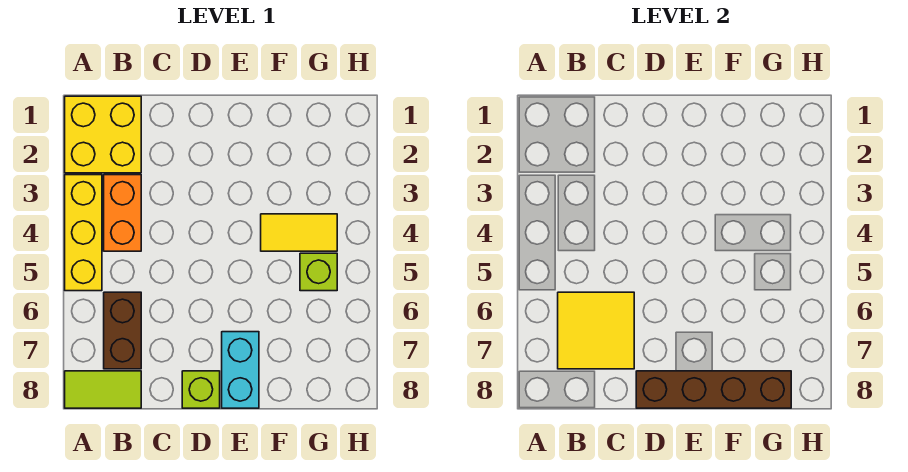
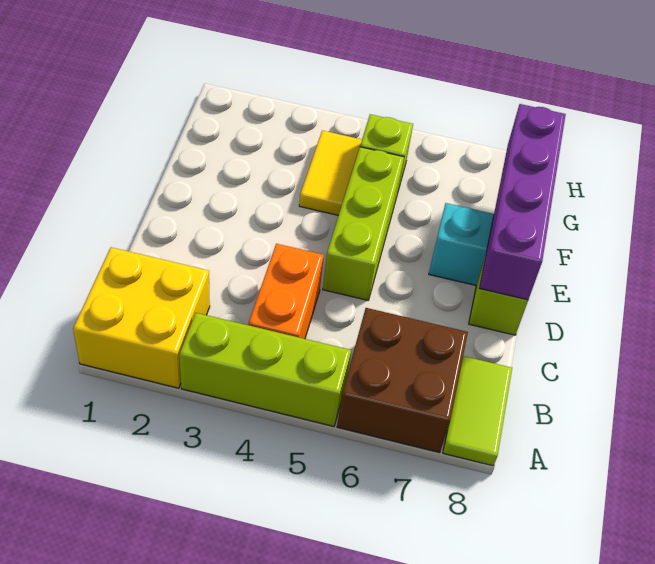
yellow 1x3 brick [65,175,102,291] -> lime 1x3 brick [179,313,351,427]
orange 1x2 brick [104,175,141,251] -> orange 1x2 brick turned to [248,244,324,339]
brown 1x2 brick [104,292,141,369] -> brown 2x2 brick [337,308,468,453]
yellow 2x2 tile [558,292,634,369] -> none
none -> lime 1x3 brick [323,147,404,300]
brown 1x4 brick [636,371,791,408] -> purple 1x4 brick [479,104,566,300]

